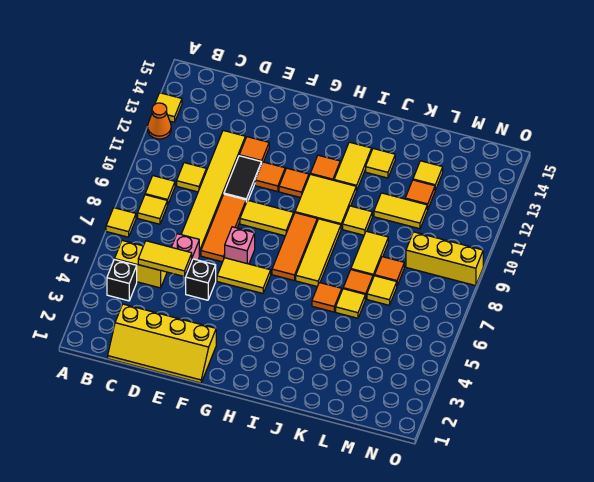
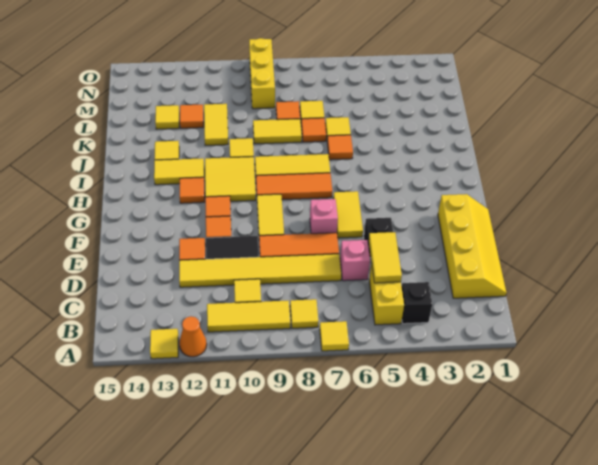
yellow 1x1 tile [145,176,175,205] -> yellow 1x3 tile [207,300,290,332]

